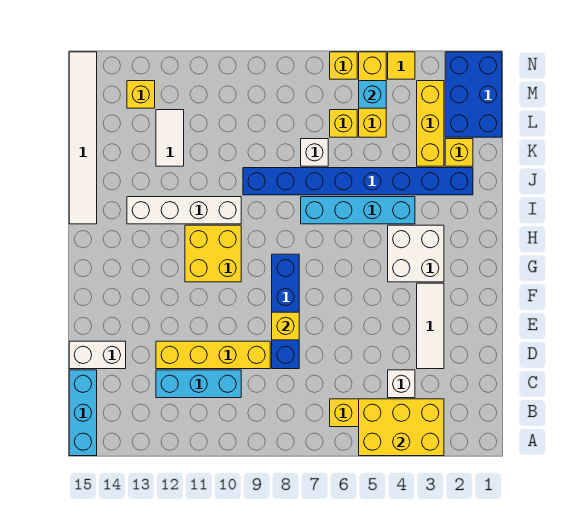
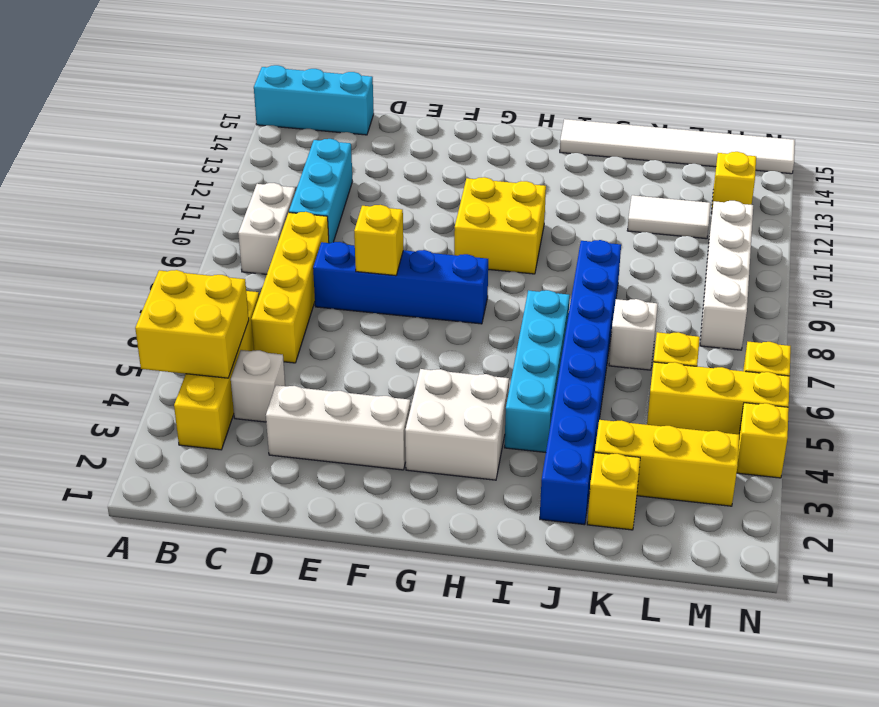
yellow 2x3 brick [359,399,444,456] -> yellow 2x2 brick [135,270,249,378]
white 1x3 tile [417,283,444,369] -> white 1x3 brick [266,385,411,470]
yellow 1x4 brick [156,341,270,369] -> yellow 1x4 brick moved to [251,212,329,363]
white 1x2 brick [69,341,126,369] -> white 1x2 brick moved to [238,183,295,274]
white 1x4 brick [127,197,241,224] -> white 1x4 brick moved to [700,201,753,350]
blue 2x3 brick [445,52,502,137] -> none
cyan 1x1 brick [359,81,386,108] -> none
yellow 1x1 tile [388,52,415,79] -> yellow 1x1 brick [737,403,789,478]

